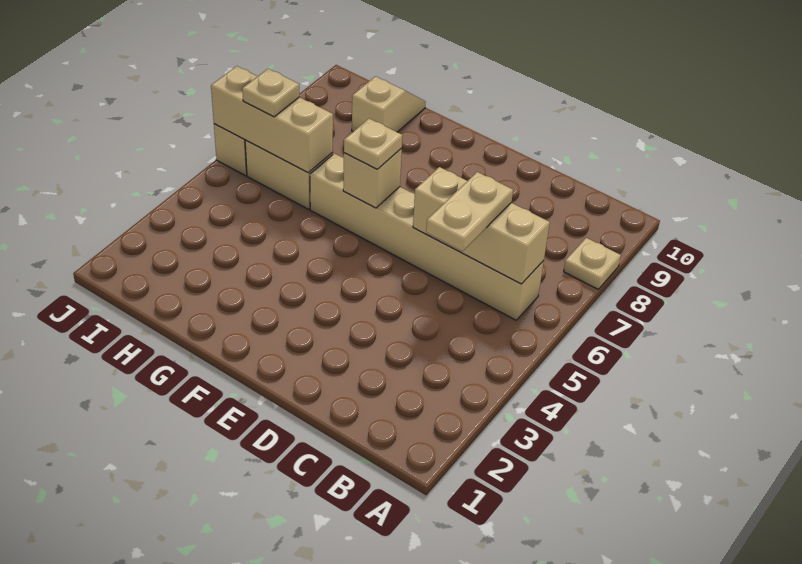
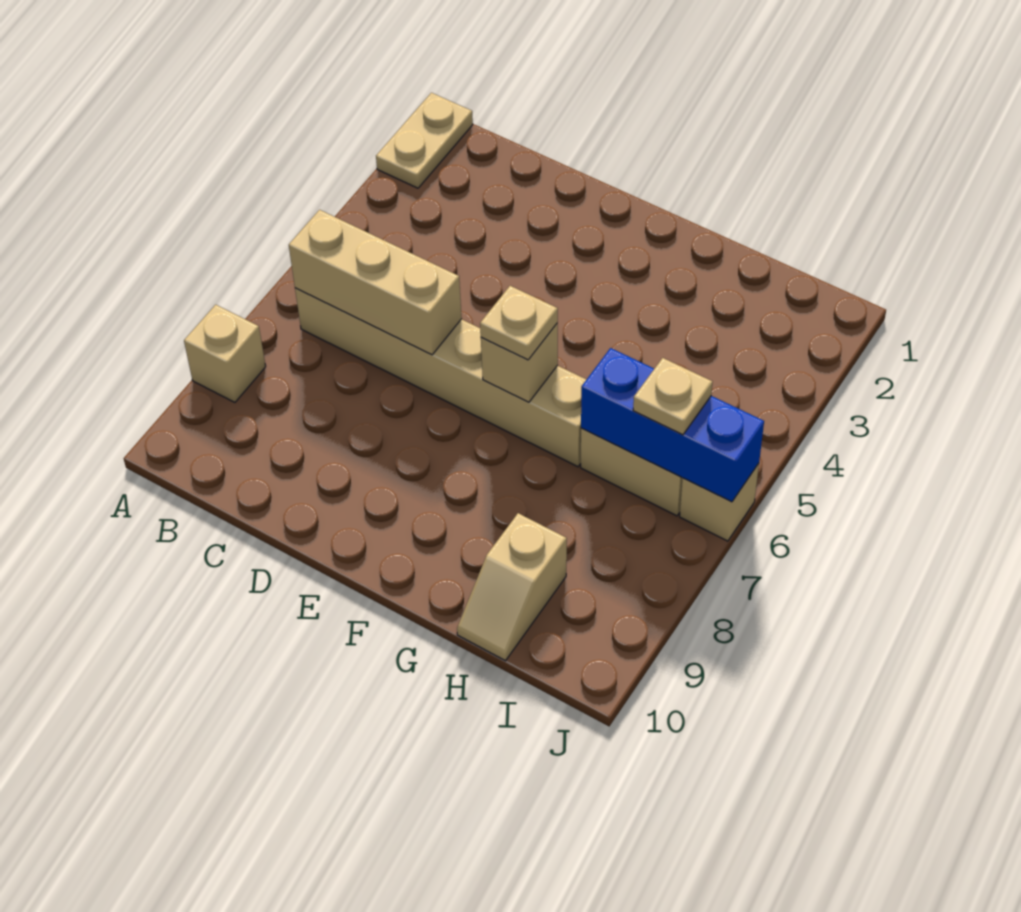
tan 1x1 plate [564,238,621,289] -> tan 1x1 brick [184,305,266,402]
tan 1x2 plate [426,172,513,251] -> tan 1x2 plate moved to [376,93,473,188]
tan 1x3 brick [211,66,333,173] -> blue 1x3 brick [581,348,764,502]

